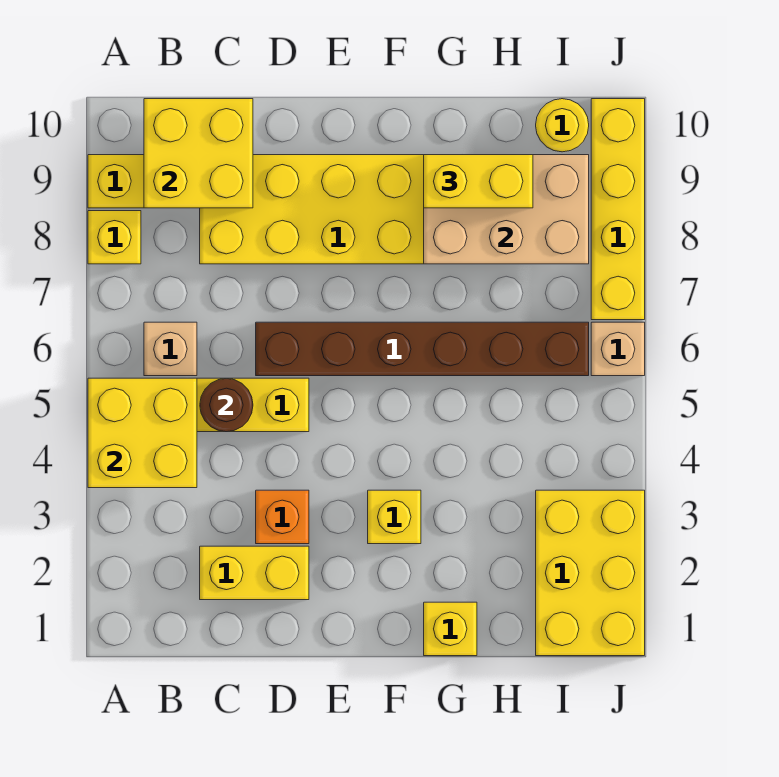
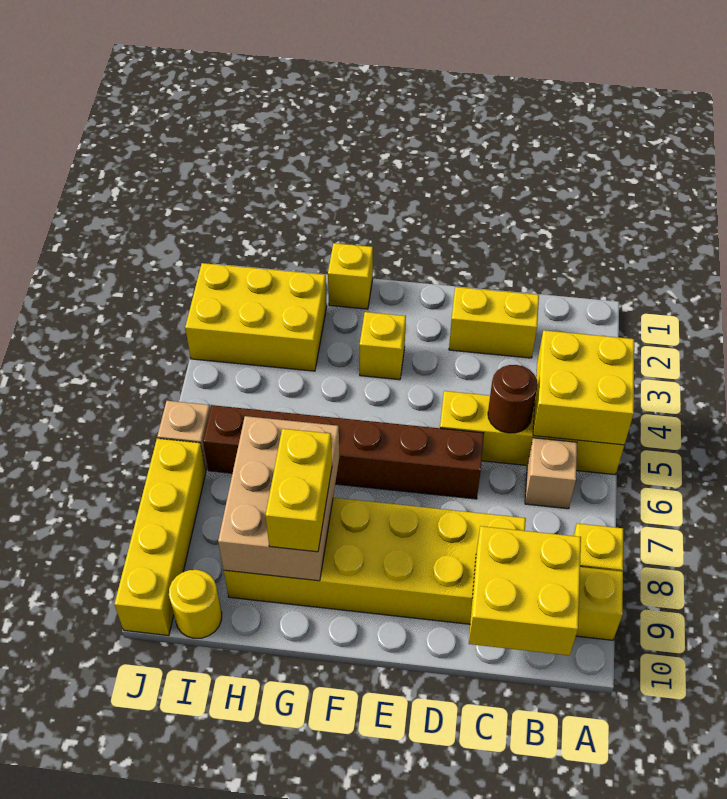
orange 1x1 brick [256,490,309,544] -> none
tan 2x3 brick [424,155,589,264] -> tan 2x3 brick turned to [218,416,339,581]
yellow 1x2 brick [424,155,533,208] -> yellow 1x2 brick turned to [266,429,332,552]
yellow 2x3 brick [536,490,645,656] -> yellow 2x3 brick turned to [185,263,327,371]

